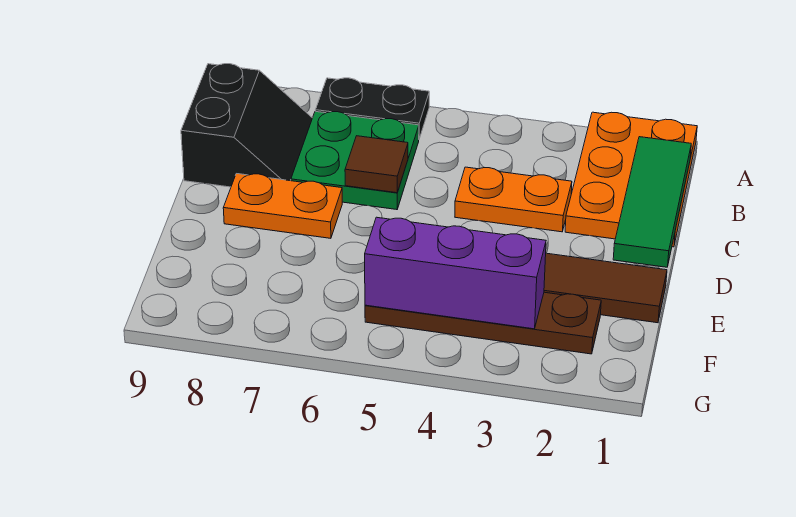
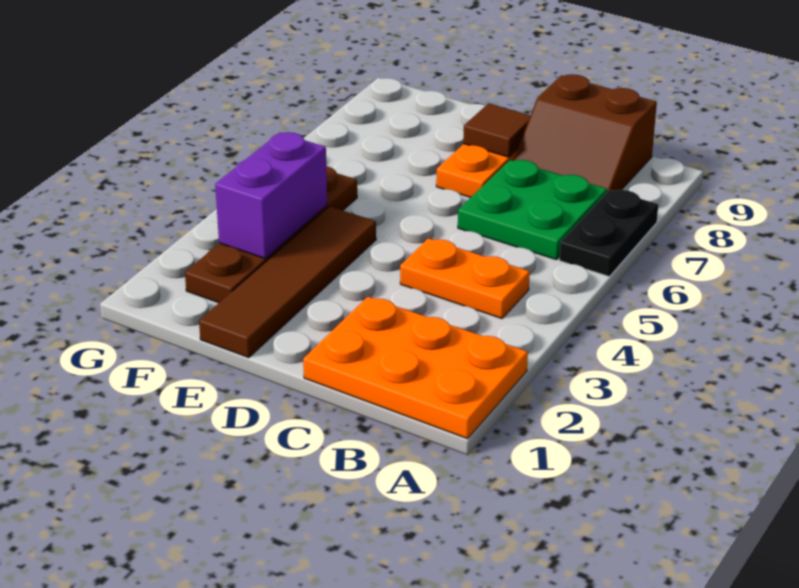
green 1x3 tile [613,137,691,267] -> none
black 2x2 slope [181,64,312,187] -> brown 2x2 slope [513,74,657,192]
orange 1x2 plate [455,167,572,232] -> orange 1x2 plate turned to [400,238,530,319]
brown 1x1 tile [345,136,408,193] -> brown 1x1 tile moved to [463,103,530,157]
purple 1x3 brick [365,217,546,329] -> purple 1x2 brick [215,132,327,259]

